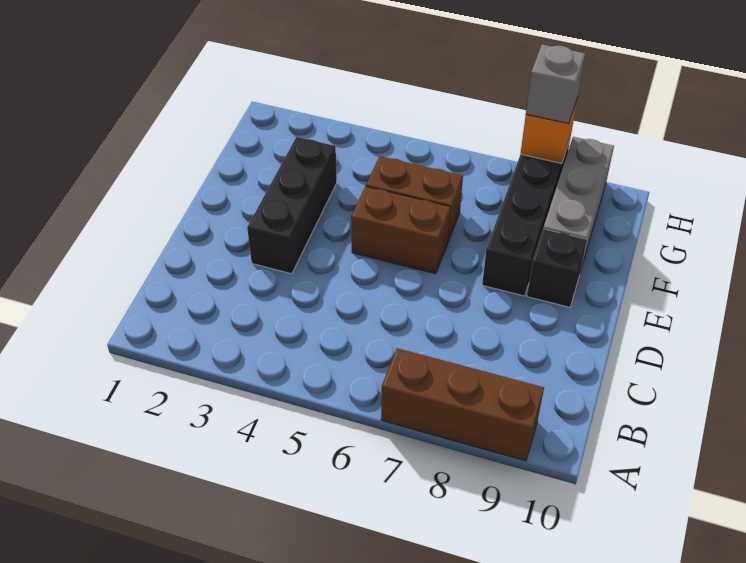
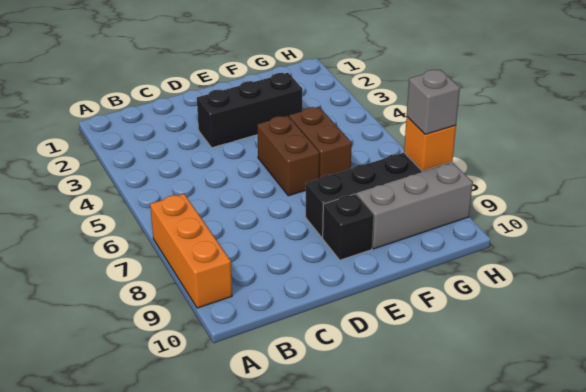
brown 1x3 brick [381,348,544,461] -> orange 1x3 brick [150,194,232,308]

